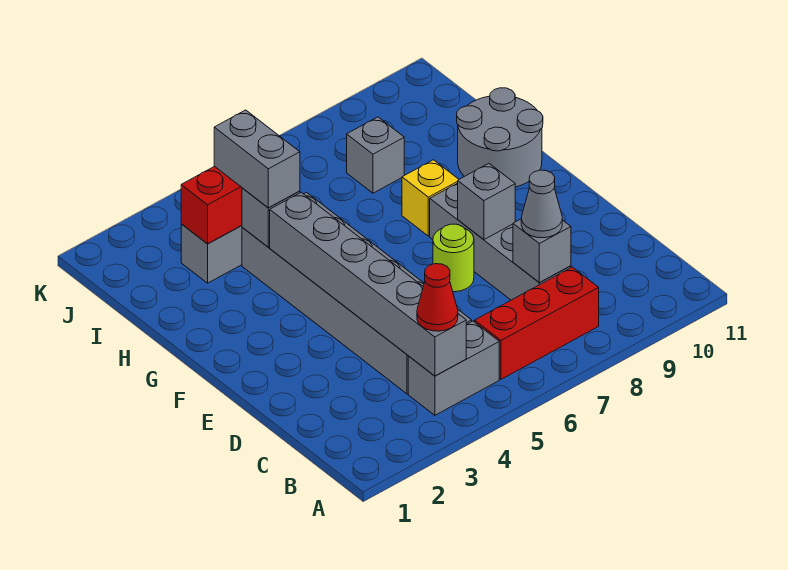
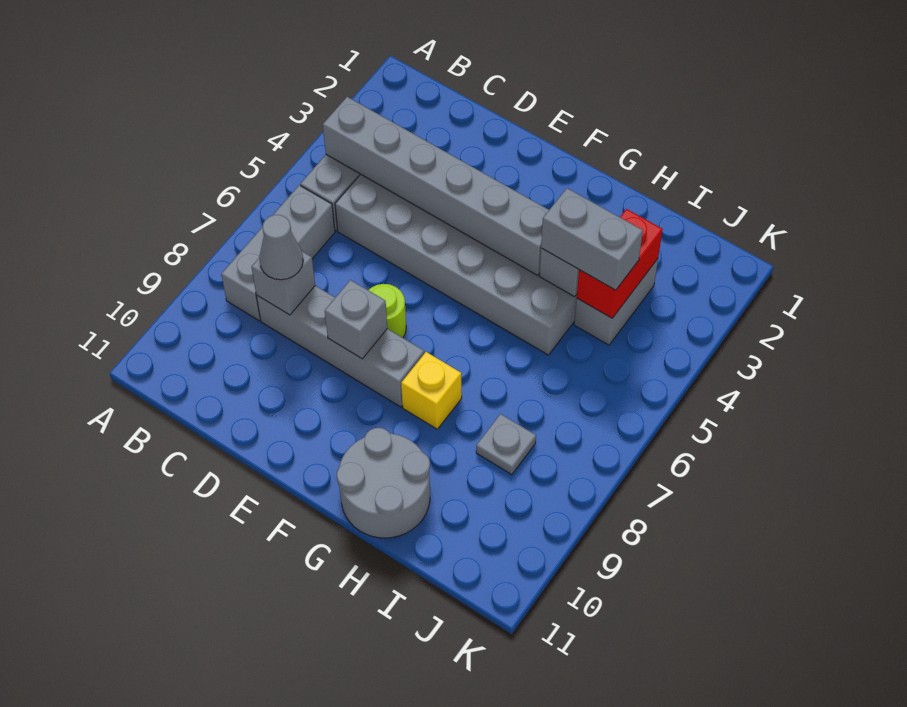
red 1x1 cone [417,264,458,331] -> none
red 1x3 brick [475,267,599,379] -> grey 1x3 brick [221,185,335,321]
grey 1x1 brick [347,117,404,193] -> grey 1x1 plate [476,414,536,475]

